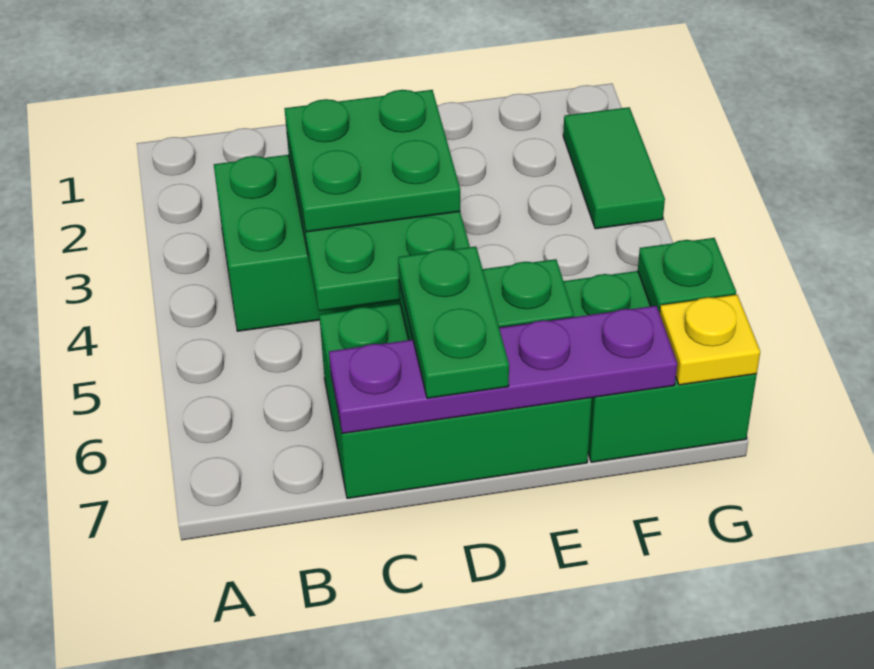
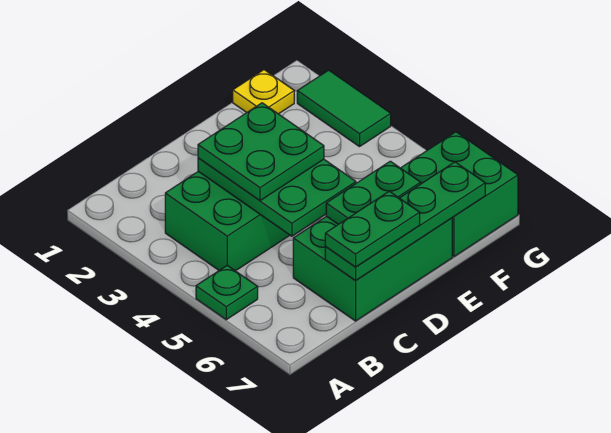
purple 1x4 plate [329,306,677,434] -> green 1x4 plate [325,162,485,281]
green 1x2 plate [398,247,509,398] -> green 1x2 plate turned to [325,191,420,267]
green 1x1 plate [638,238,736,313] -> green 1x1 plate moved to [196,265,258,320]
yellow 1x1 plate [660,294,760,385] -> yellow 1x1 plate moved to [233,70,294,114]

